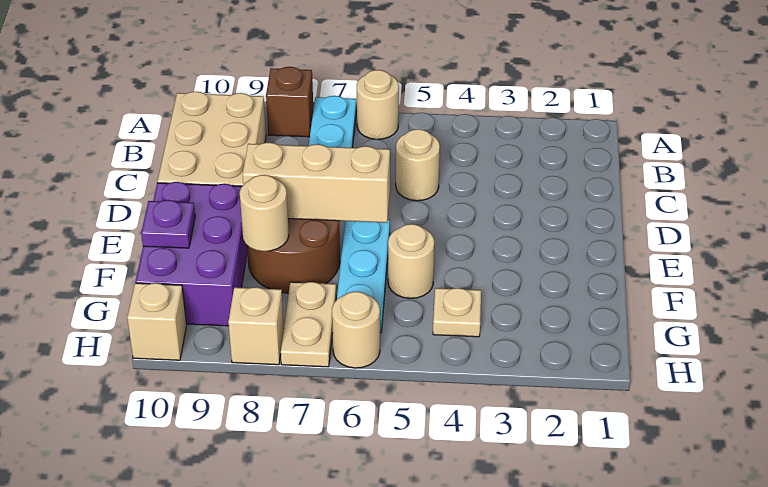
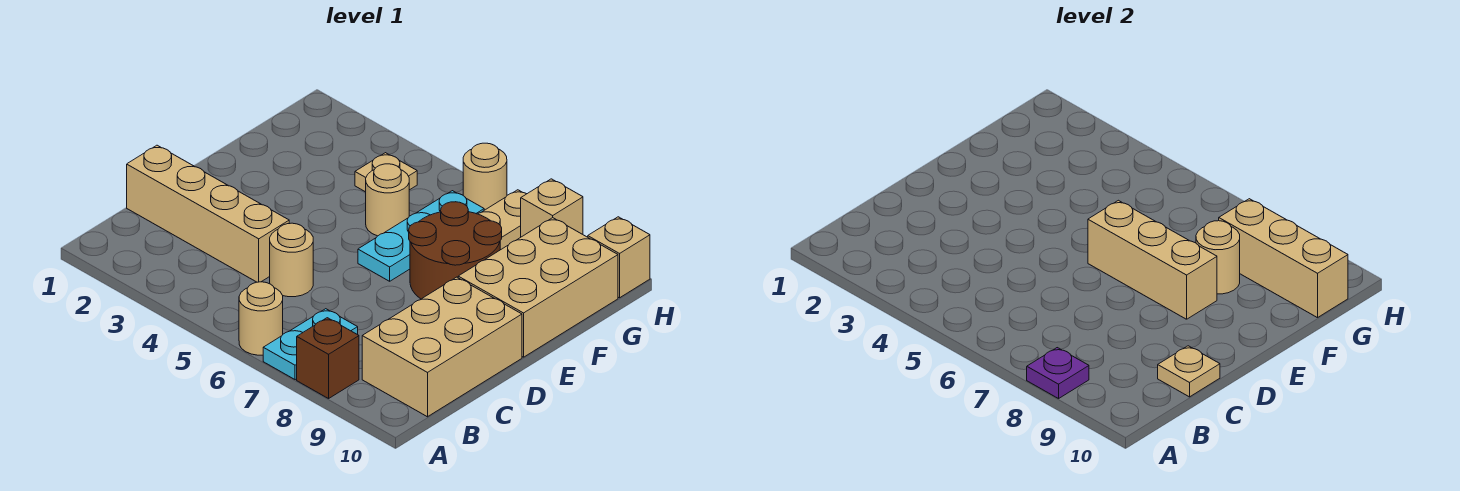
none -> tan 1x4 brick [127,145,289,282]
none -> tan 1x1 plate [1158,346,1220,397]
purple 2x3 brick [135,182,247,326] -> tan 2x3 brick [458,218,618,357]
purple 1x1 plate [141,200,195,248] -> purple 1x1 plate moved to [1027,348,1089,399]
none -> tan 1x3 brick [1219,199,1348,318]

